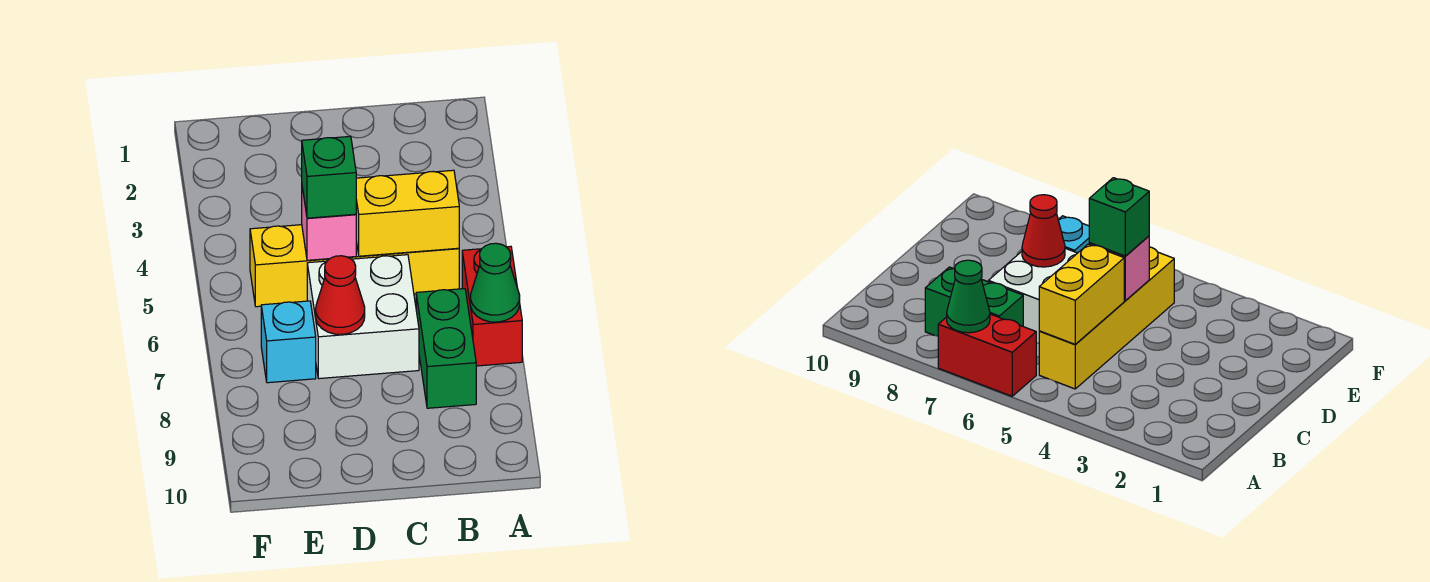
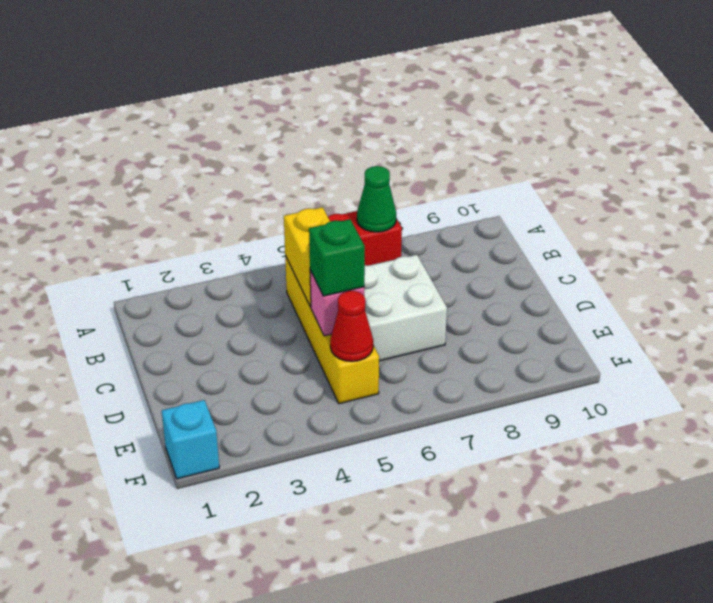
green 1x2 brick [416,289,476,408] -> none
red 1x1 cone [316,256,365,334] -> red 1x1 cone moved to [330,291,373,361]
cyan 1x1 brick [261,301,316,383] -> cyan 1x1 brick moved to [162,400,219,479]

